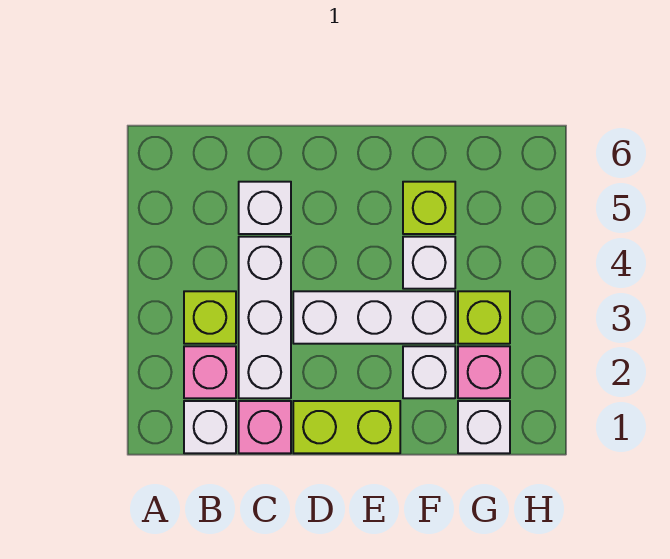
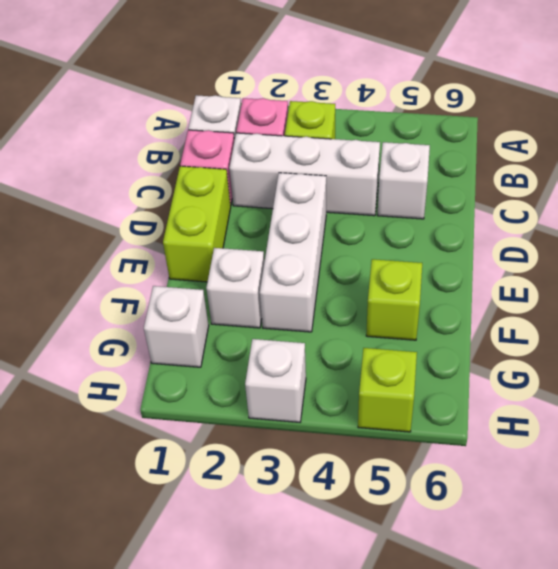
white 1x1 brick [403,237,455,289] -> white 1x1 brick moved to [245,339,306,422]
pink 1x1 brick [458,346,510,398] -> none
lime 1x1 brick [458,291,510,344] -> lime 1x1 brick moved to [358,348,417,432]

